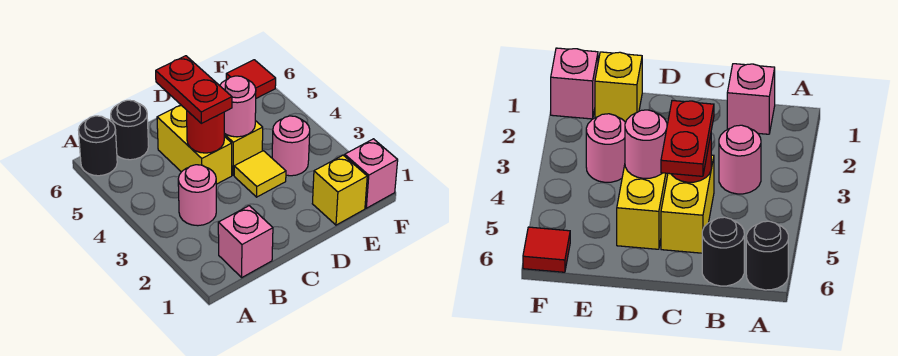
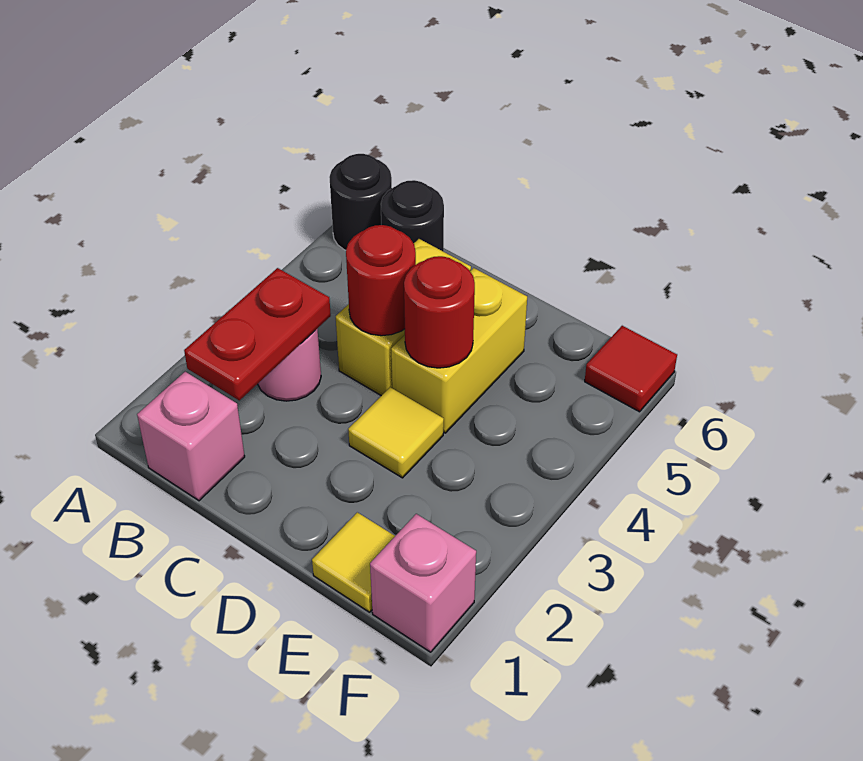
red 1x2 plate [156,56,232,123] -> red 1x2 plate moved to [184,268,331,400]
pink 1x1 round brick [220,76,256,137] -> red 1x1 round brick [404,256,475,368]
yellow 1x1 brick [312,155,367,225] -> yellow 1x1 tile [312,512,395,612]
pink 1x1 round brick [272,116,310,176] -> none

